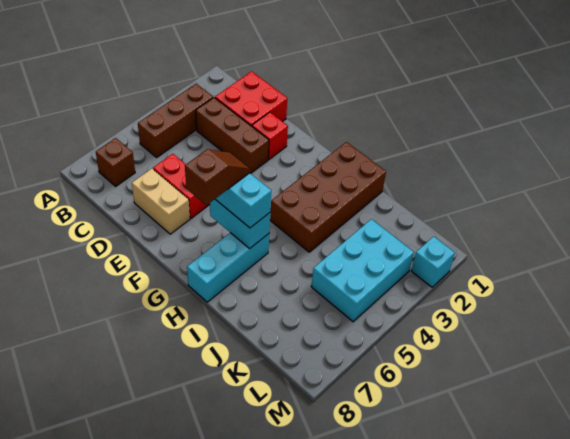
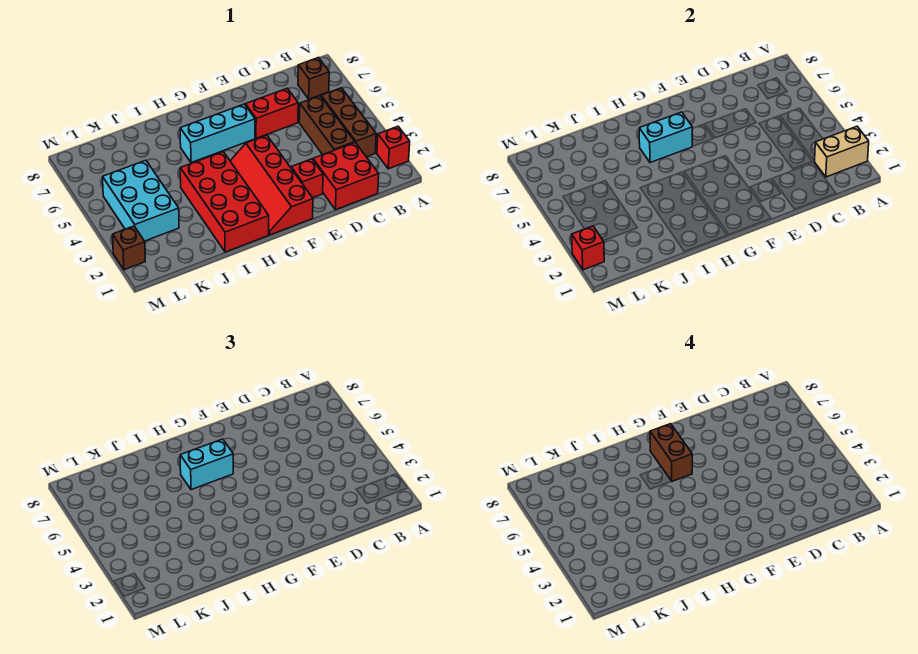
none -> red 1x1 brick [377,126,410,169]
brown 1x3 brick [196,98,269,174] -> brown 1x3 brick turned to [299,96,355,155]
tan 1x2 brick [132,169,190,234] -> tan 1x2 brick moved to [815,126,869,177]
none -> red 2x4 slope [230,135,313,235]
brown 1x2 slope [185,149,250,205] -> brown 1x2 brick [650,424,692,481]
brown 2x4 brick [270,142,386,252] -> red 2x4 brick [180,152,269,252]
cyan 1x3 brick [187,233,269,302] -> cyan 1x3 brick turned to [180,104,255,163]
cyan 1x1 brick [411,236,455,287] -> brown 1x1 brick [113,226,145,270]
none -> red 1x1 brick [572,226,604,270]

